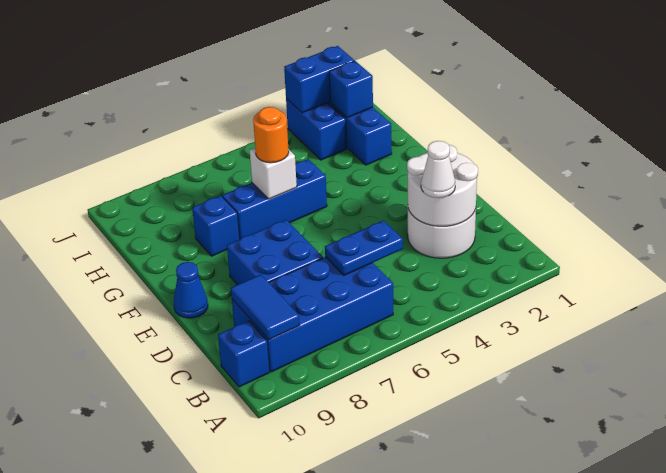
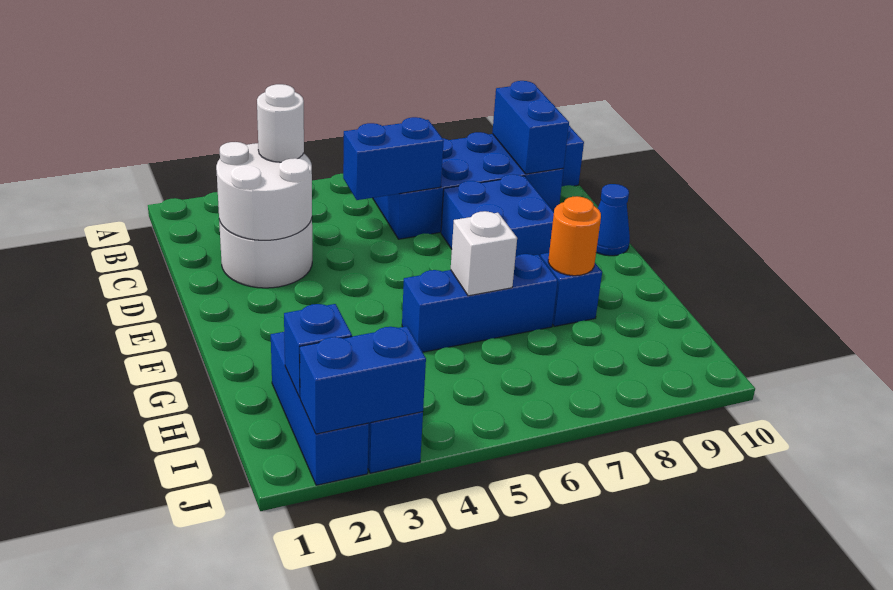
blue 1x2 tile [231,275,300,340] -> blue 1x2 brick [492,81,569,174]
white 1x1 cone [421,141,455,198] -> white 1x1 round brick [257,84,304,162]
blue 1x2 plate [325,221,403,275] -> blue 1x2 brick [343,117,444,200]
orange 1x1 round brick [253,107,289,163] -> orange 1x1 round brick moved to [548,196,601,276]

